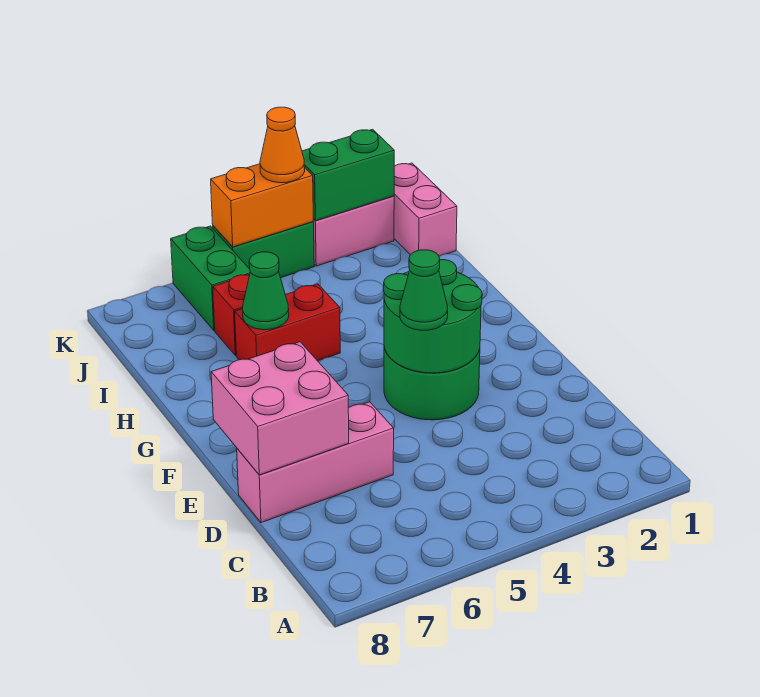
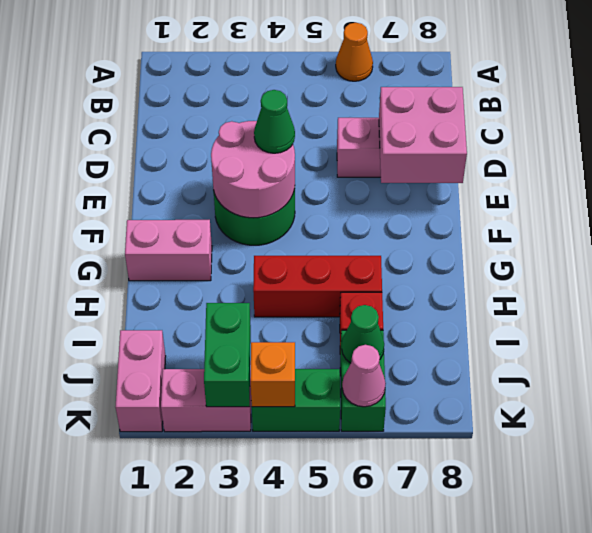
green 2x2 round brick [384,260,482,373] -> pink 2x2 round brick [211,121,295,218]
none -> pink 1x2 brick [125,220,212,281]
red 1x2 brick [235,284,340,361] -> red 1x3 brick [253,256,382,317]
green 1x1 cone [243,252,289,330] -> green 1x1 cone moved to [342,305,384,363]
green 1x2 brick [302,129,394,221] -> green 1x2 brick turned to [204,303,251,407]
orange 1x2 brick [211,164,313,247] -> orange 1x1 brick [251,342,295,407]
orange 1x1 cone [260,107,305,183] -> orange 1x1 cone moved to [336,23,373,81]
none -> pink 1x1 cone [342,345,386,407]

